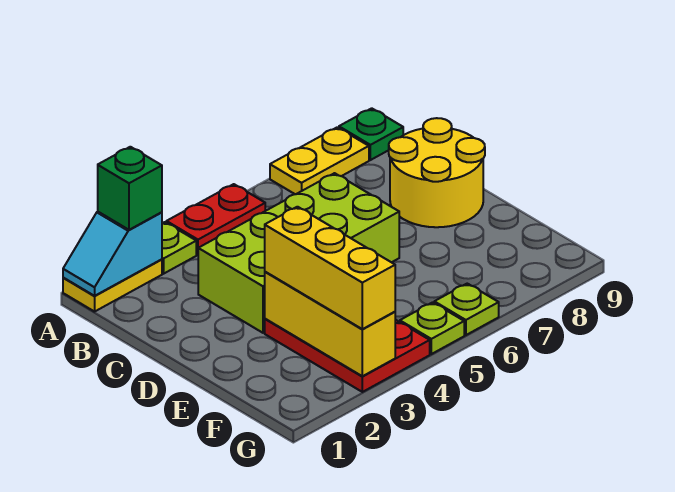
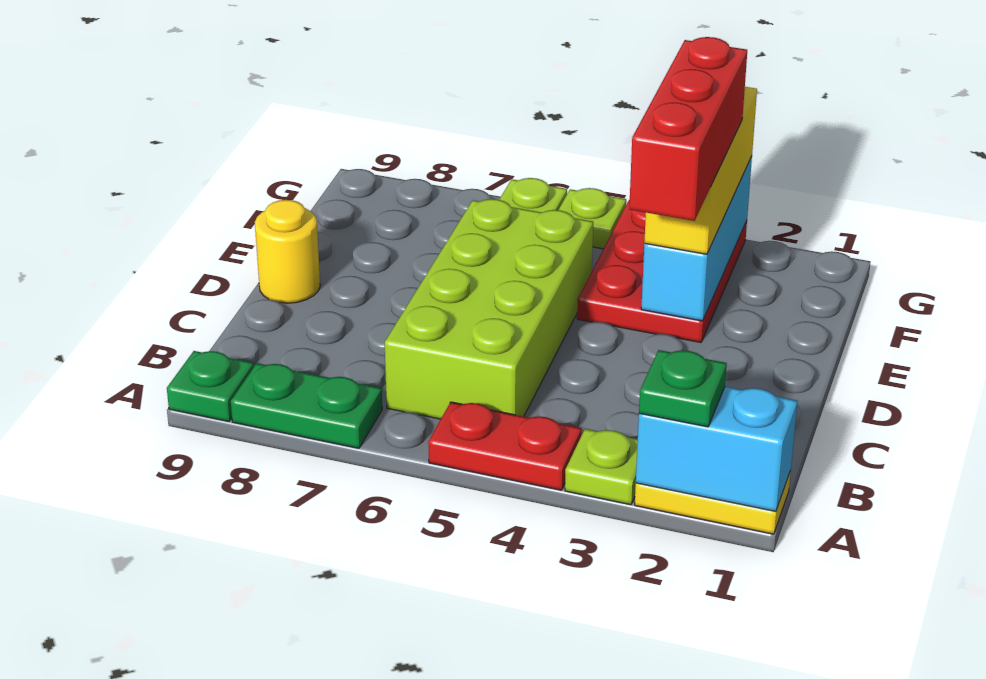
cyan 1x2 slope [63,212,162,296] -> cyan 1x2 brick [636,387,797,512]
green 1x1 brick [98,147,162,230] -> green 1x1 plate [639,350,727,427]
yellow 1x2 plate [270,127,369,194] -> green 1x2 plate [231,363,382,448]
lime 2x4 brick [198,173,399,333] -> lime 2x4 brick turned to [385,199,593,419]
yellow 2x2 round brick [389,118,485,227] -> yellow 1x1 round brick [255,200,320,303]
none -> red 1x3 brick [629,37,747,221]
yellow 1x3 brick [265,272,395,376] -> cyan 1x3 brick [641,156,752,321]

